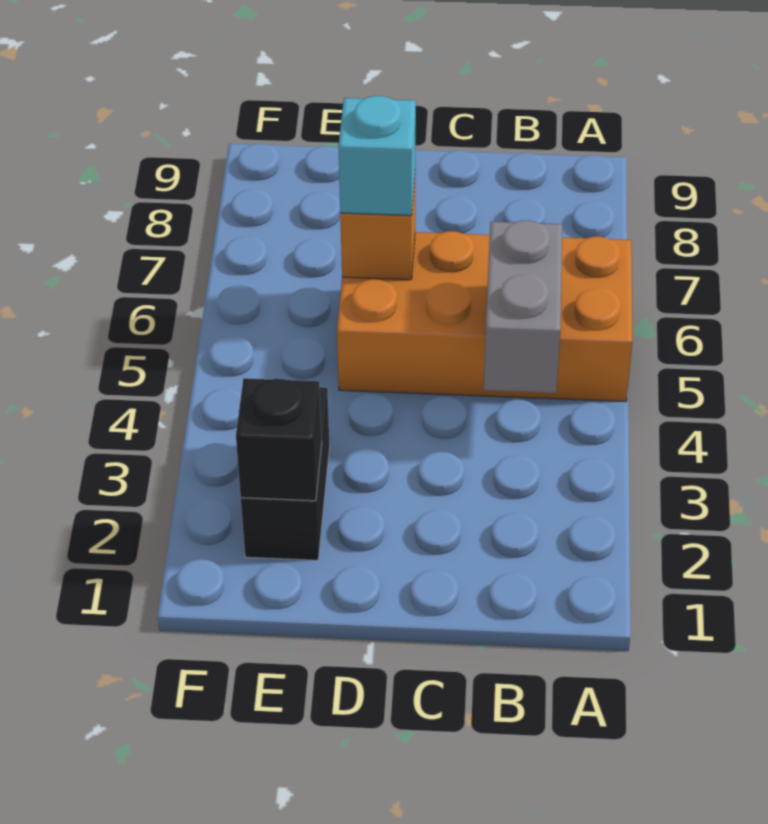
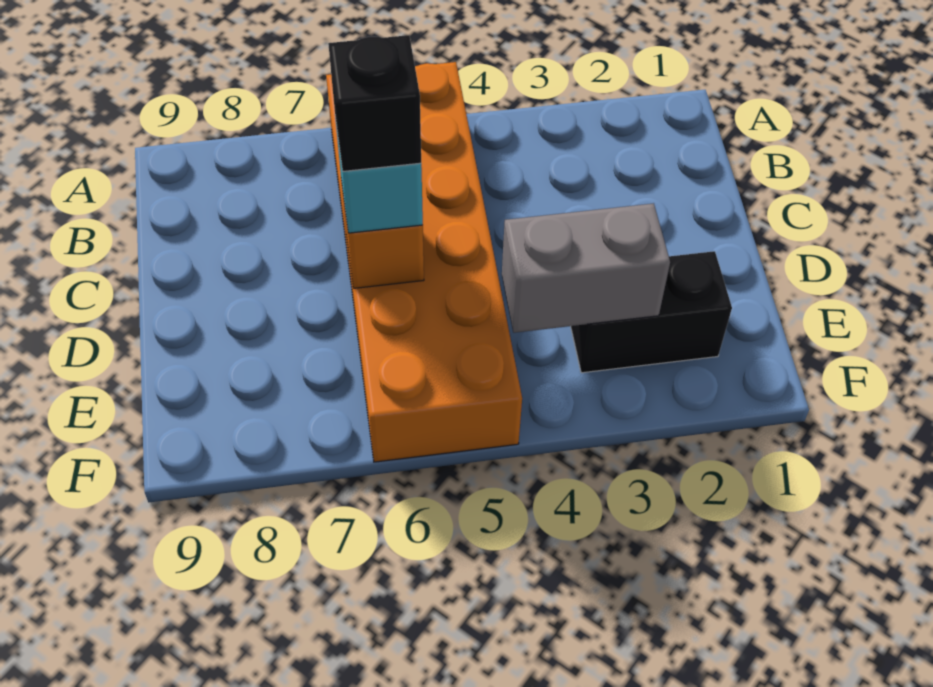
orange 2x4 brick [337,231,632,402] -> orange 2x6 brick [326,62,522,462]
grey 1x2 brick [484,221,562,393] -> grey 1x2 brick moved to [502,203,670,333]
black 1x1 brick [236,378,322,501] -> black 1x1 brick moved to [328,35,421,171]

